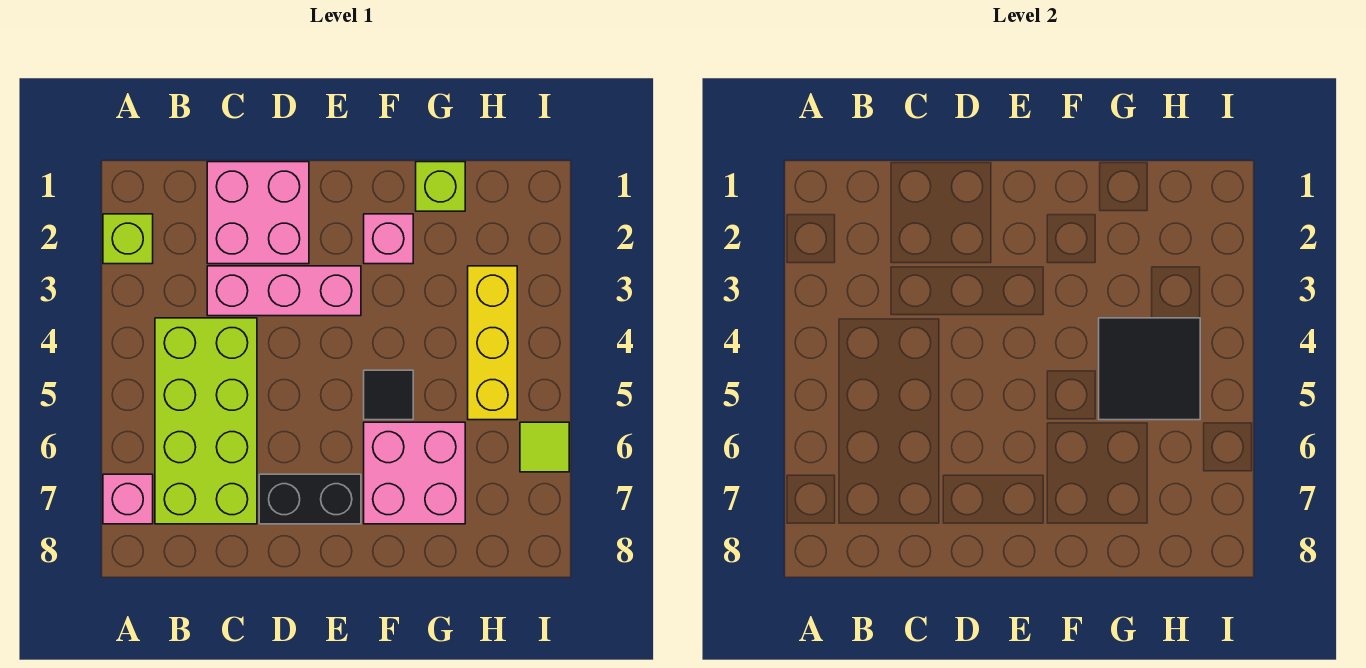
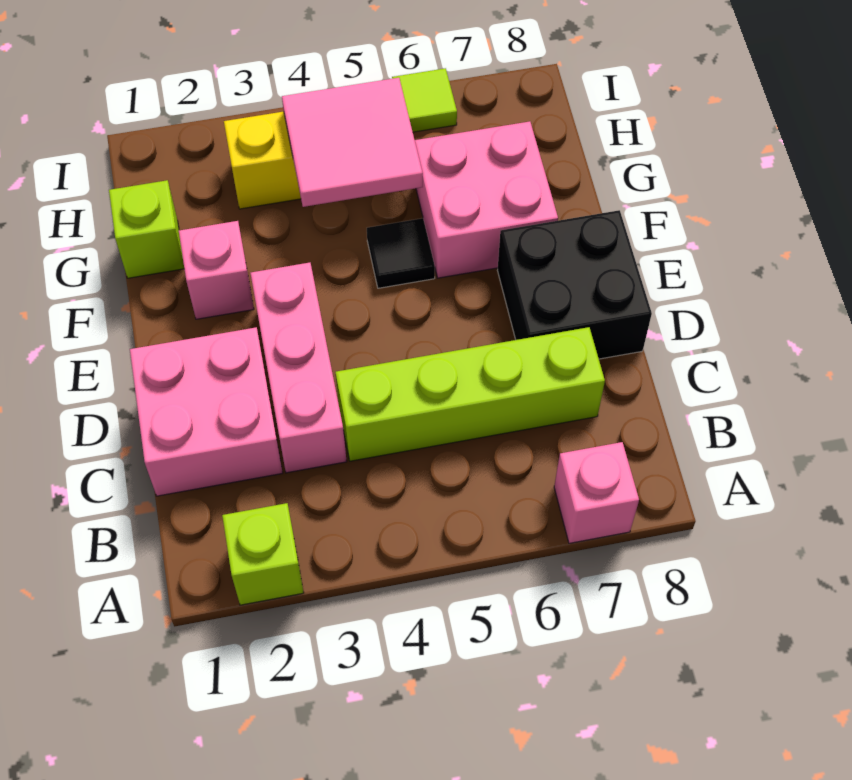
lime 2x4 brick [155,318,257,524] -> lime 1x4 brick [335,327,605,461]
black 1x2 brick [259,474,361,524] -> black 2x2 brick [498,210,652,359]
black 2x2 tile [1099,318,1200,420] -> pink 2x2 tile [282,78,423,207]

